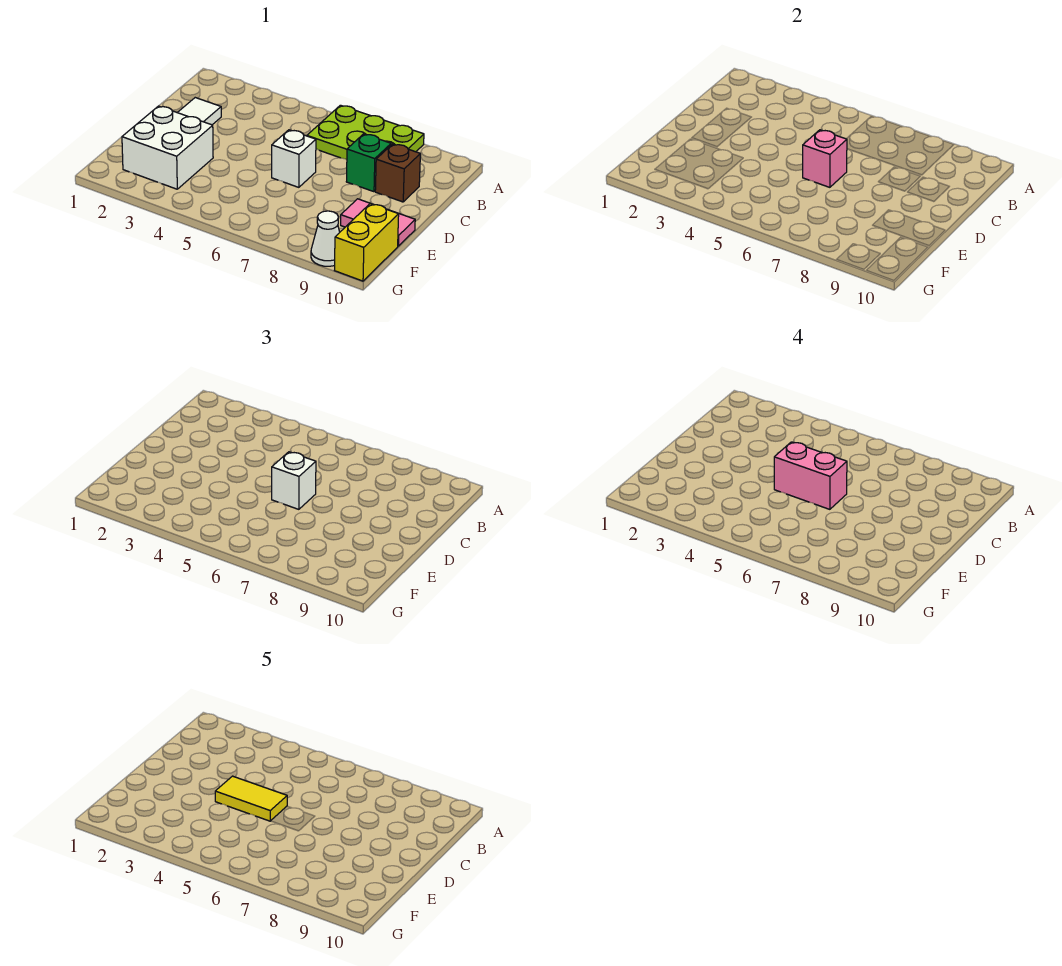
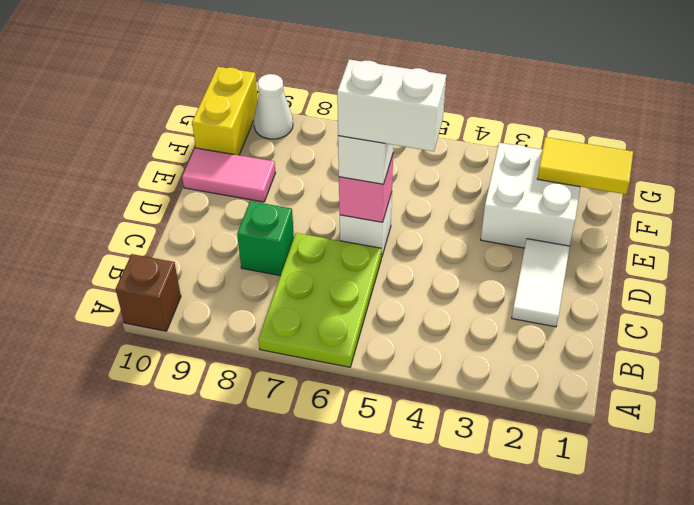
lime 2x3 plate [307,105,424,160] -> lime 2x3 plate turned to [258,233,382,367]
brown 1x1 brick [375,144,420,202] -> brown 1x1 brick moved to [116,254,181,331]
yellow 1x2 tile [215,776,287,821] -> yellow 1x2 tile moved to [537,137,633,194]
pink 1x2 brick [774,442,847,509] -> white 1x2 brick [337,59,446,151]

